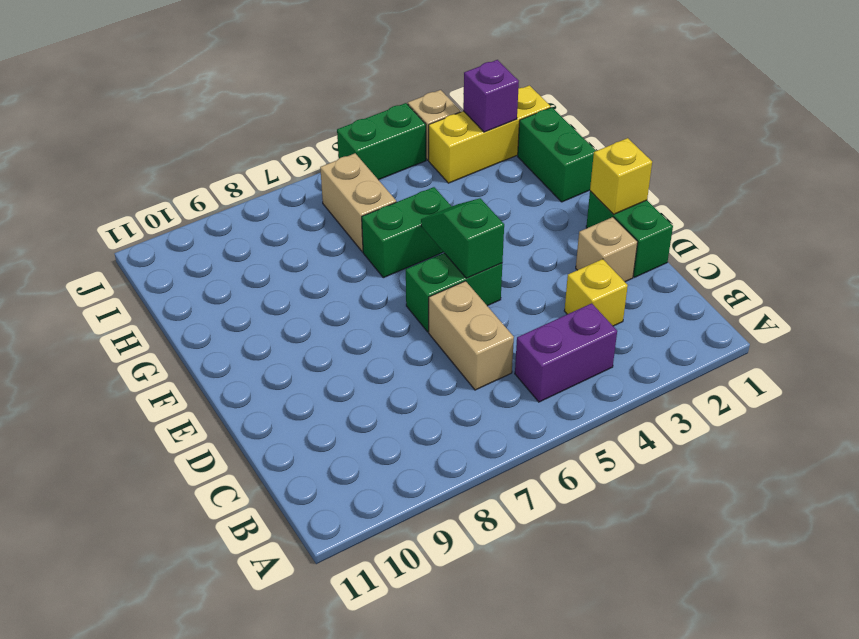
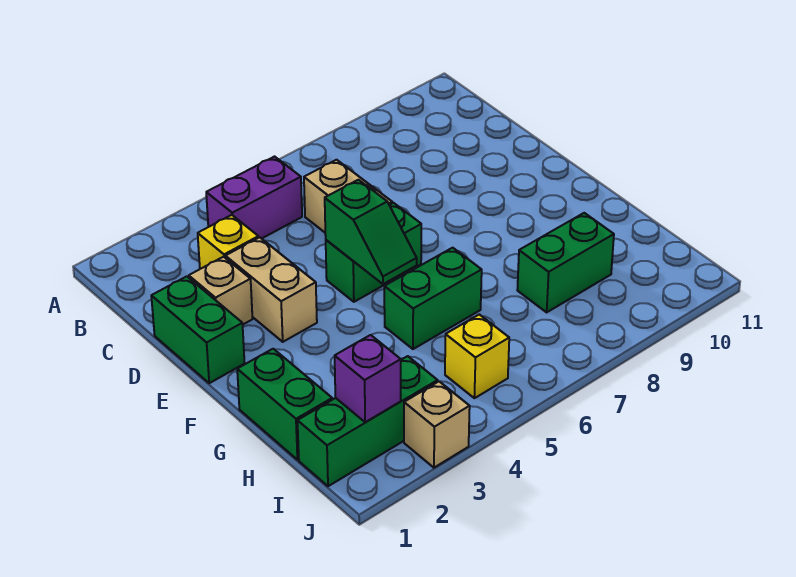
yellow 1x1 brick [590,138,652,214] -> yellow 1x1 brick moved to [445,314,509,398]
tan 1x2 brick [320,153,396,252] -> tan 1x2 brick moved to [225,237,317,342]
yellow 1x3 brick [429,85,551,183] -> green 1x3 brick [298,356,438,486]
green 1x2 brick [337,103,426,180] -> green 1x2 brick moved to [517,213,614,312]

